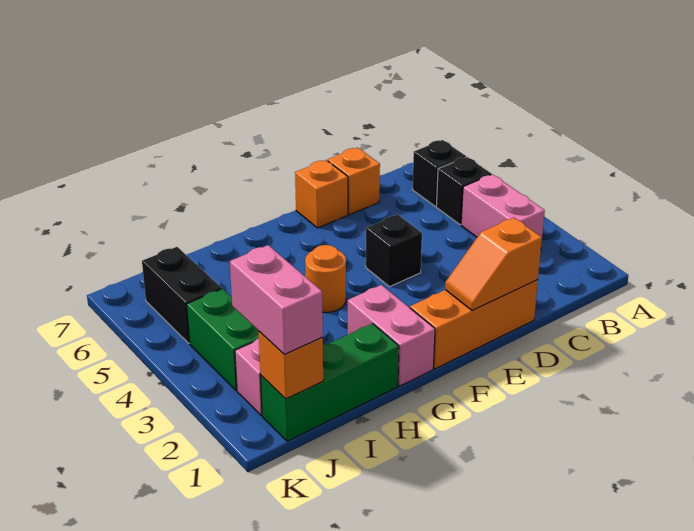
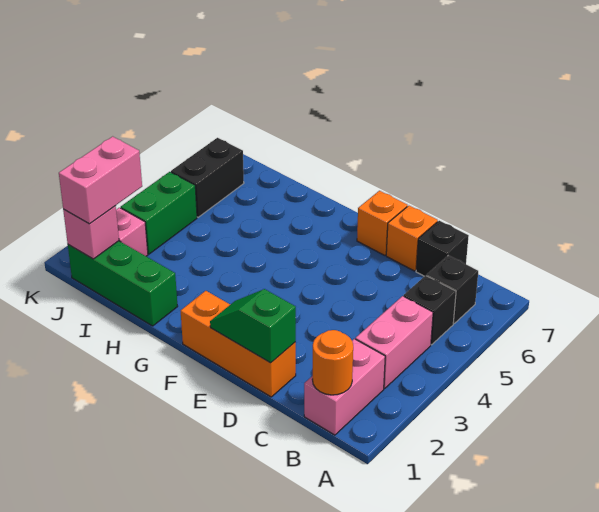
orange 1x2 slope [445,218,542,311] -> green 1x2 slope [210,289,296,363]
black 1x1 brick [366,215,422,287] -> black 1x1 brick moved to [416,221,469,276]
pink 1x2 brick [348,285,435,386] -> pink 1x2 brick moved to [304,339,385,435]
orange 1x1 round brick [305,245,346,312] -> orange 1x1 round brick moved to [312,330,353,395]
orange 1x1 brick [259,332,323,399] -> pink 1x1 brick [63,206,119,259]

